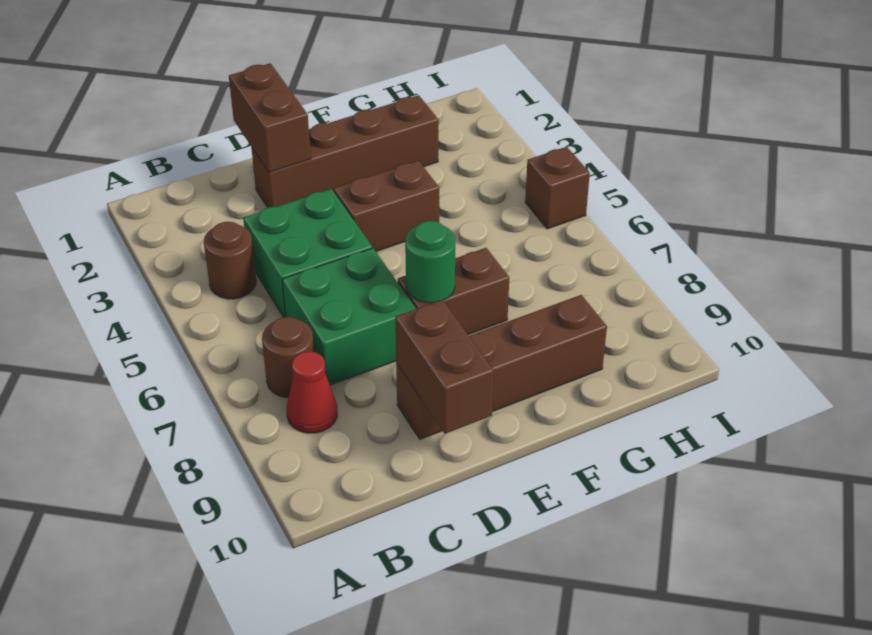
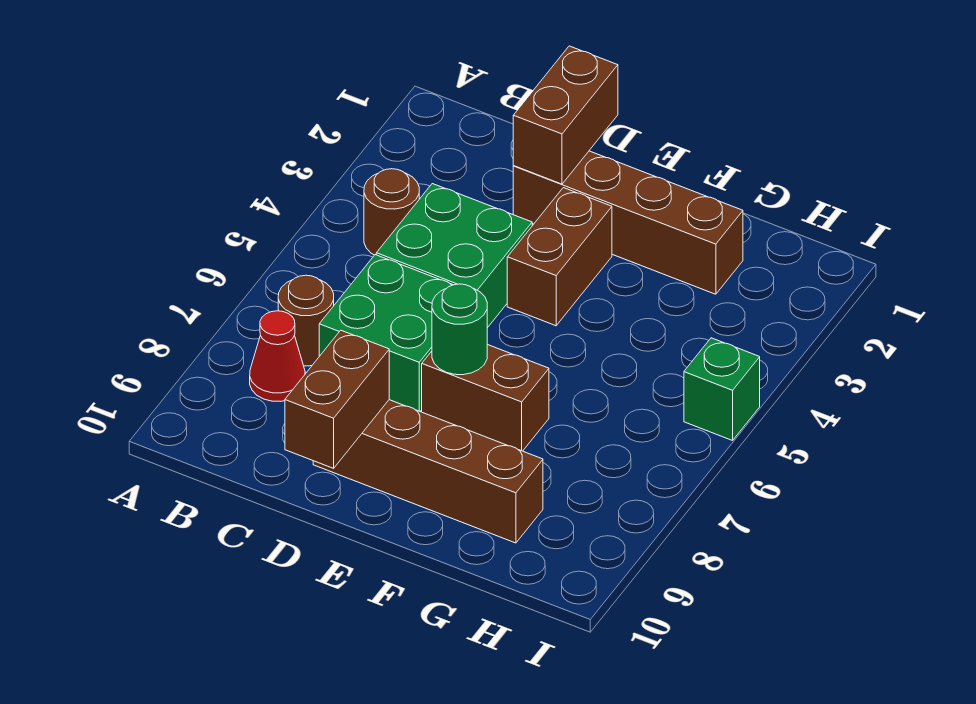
brown 1x2 brick [334,161,439,251] -> brown 1x2 brick turned to [507,188,612,326]
brown 1x1 brick [525,147,590,229] -> green 1x1 brick [684,338,760,440]

